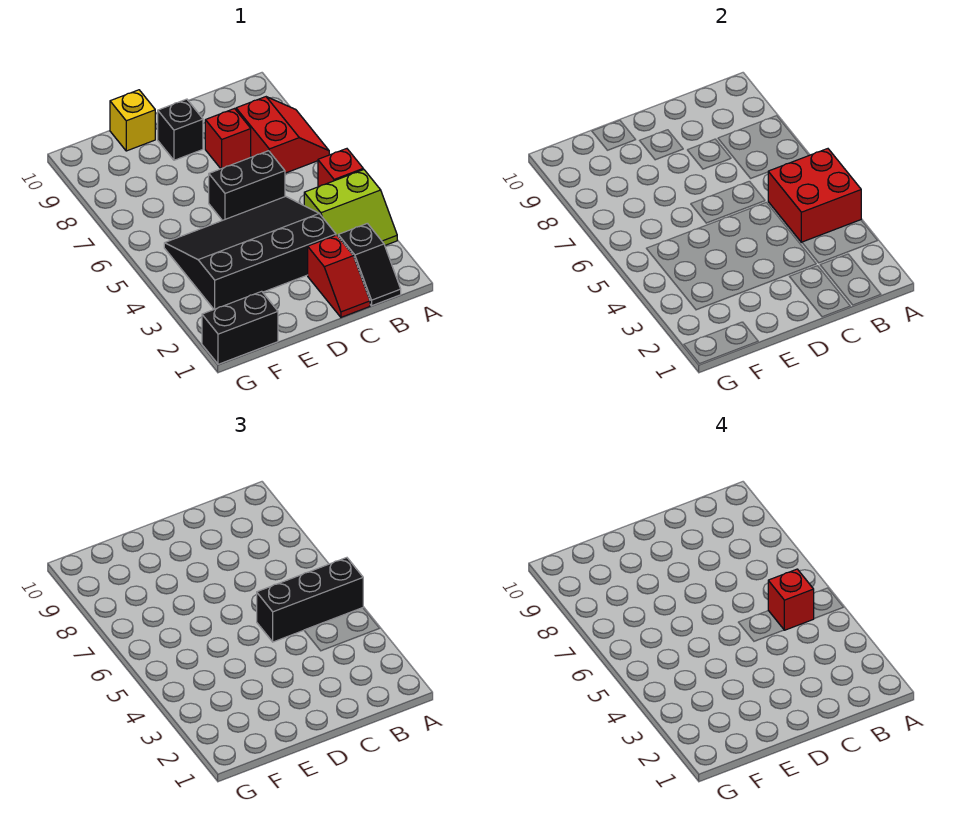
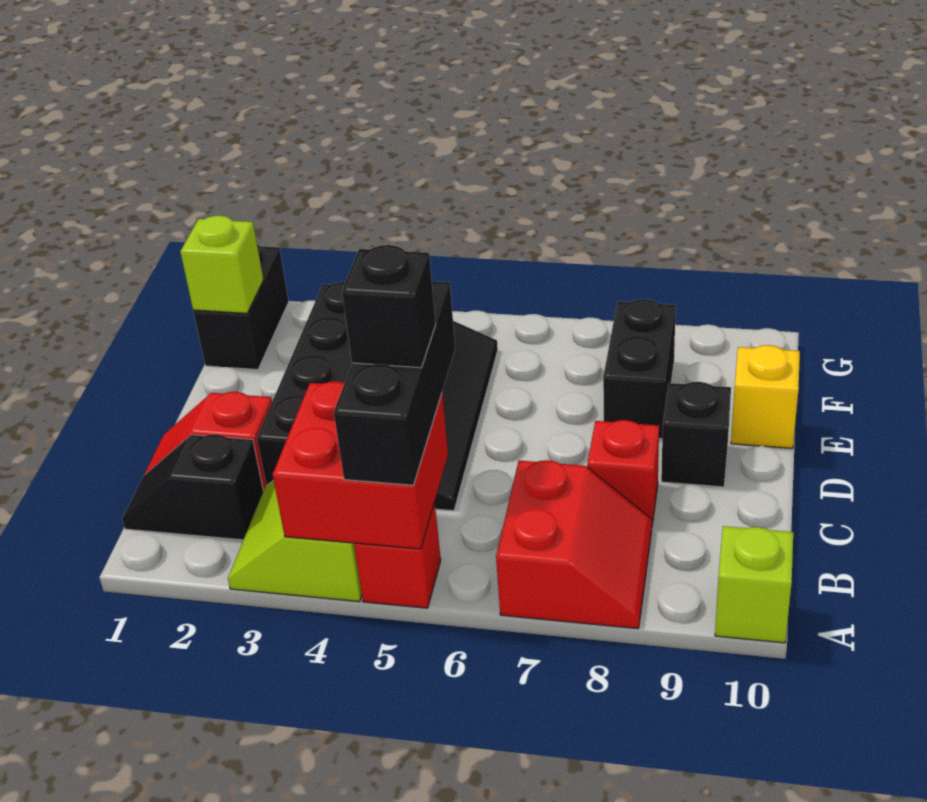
red 2x2 slope [236,97,329,173] -> red 2x2 slope turned to [496,460,652,629]
none -> lime 1x1 brick [715,526,793,643]
red 1x1 brick [768,569,814,630] -> black 1x1 brick [342,245,436,368]
black 1x2 brick [209,151,285,221] -> black 1x2 brick moved to [603,299,676,439]
none -> lime 1x1 brick [180,216,263,313]

